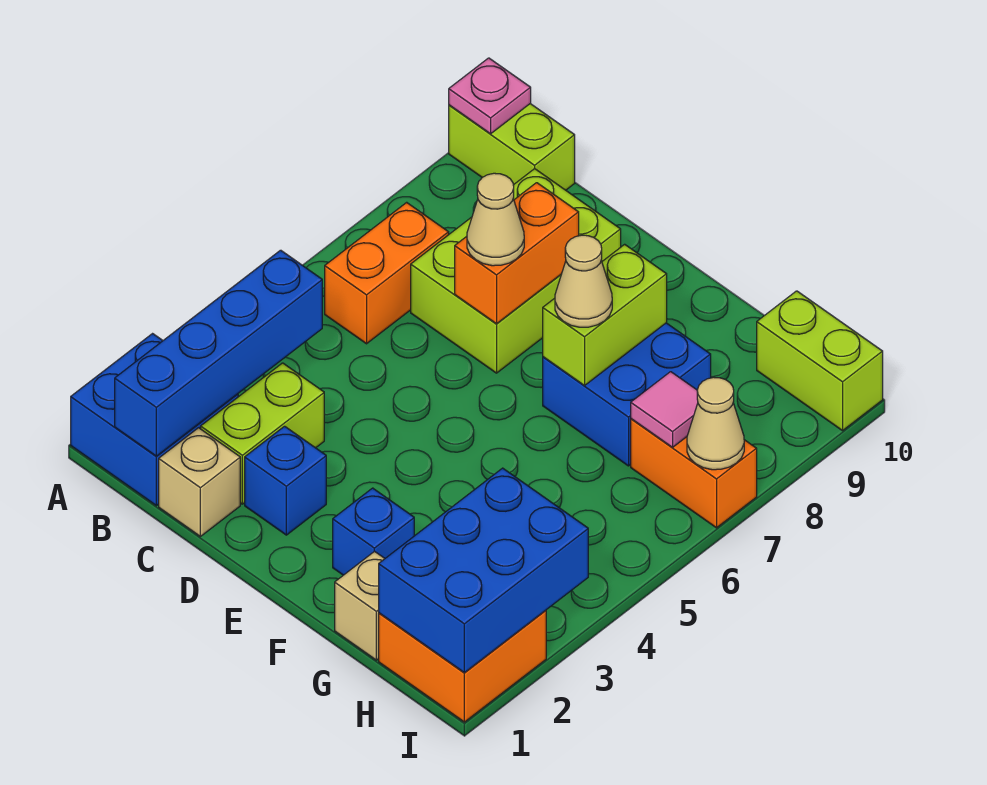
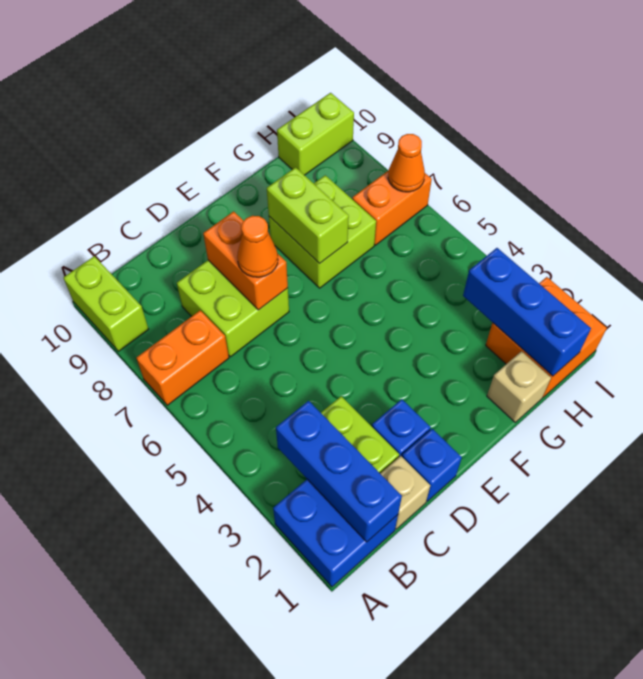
lime 1x2 brick [449,104,575,190] -> lime 1x2 brick turned to [63,256,149,351]
pink 1x1 plate [449,58,531,134] -> none
blue 1x4 brick [115,250,322,456] -> blue 1x3 brick [276,401,402,542]
orange 1x2 brick [325,202,449,344] -> orange 1x2 brick turned to [136,310,229,405]
lime 2x3 brick [411,169,621,373] -> lime 2x2 brick [177,260,289,357]
tan 1x1 cone [467,173,524,266] -> orange 1x1 cone [237,216,278,277]
blue 1x1 brick [333,488,414,575] -> blue 1x1 brick moved to [402,429,462,501]
blue 2x2 brick [543,323,711,466] -> lime 2x2 brick [269,175,376,288]
tan 1x1 cone [555,235,612,327] -> none
blue 2x3 brick [379,468,588,673] -> blue 1x3 brick [463,248,591,376]
pink 1x1 tile [631,372,698,447] -> none
tan 1x1 cone [687,377,744,470] -> orange 1x1 cone [388,134,425,192]

